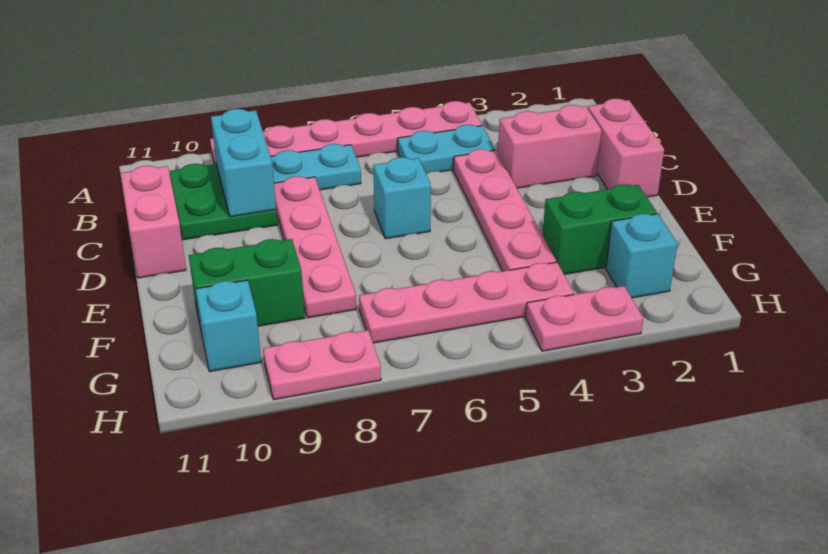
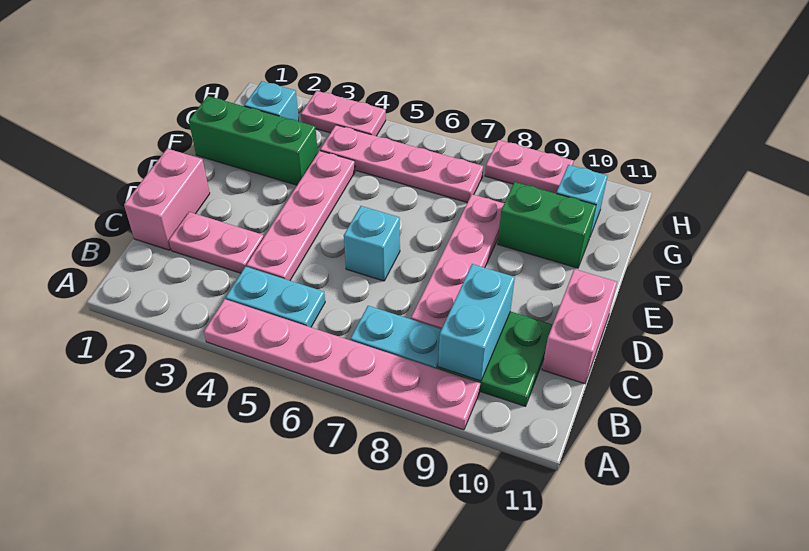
pink 1x2 brick [498,105,602,188] -> pink 1x2 plate [169,212,264,273]
green 1x2 brick [543,184,657,274] -> green 1x3 brick [189,96,318,185]

